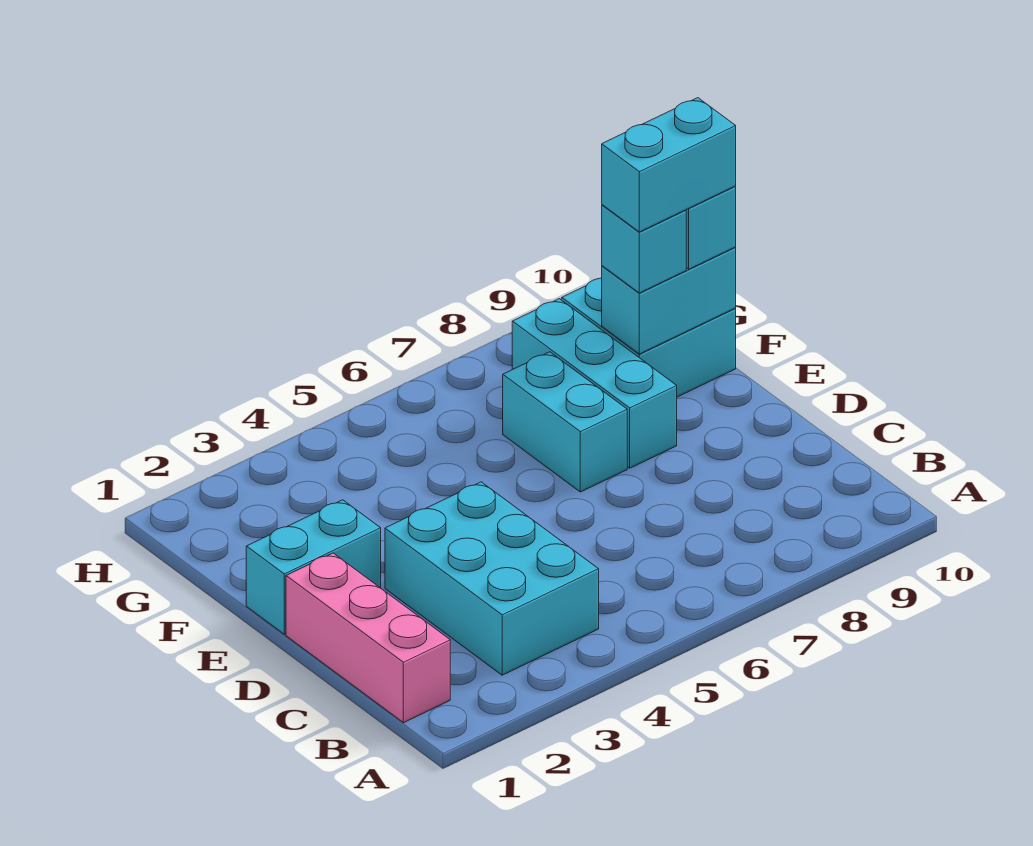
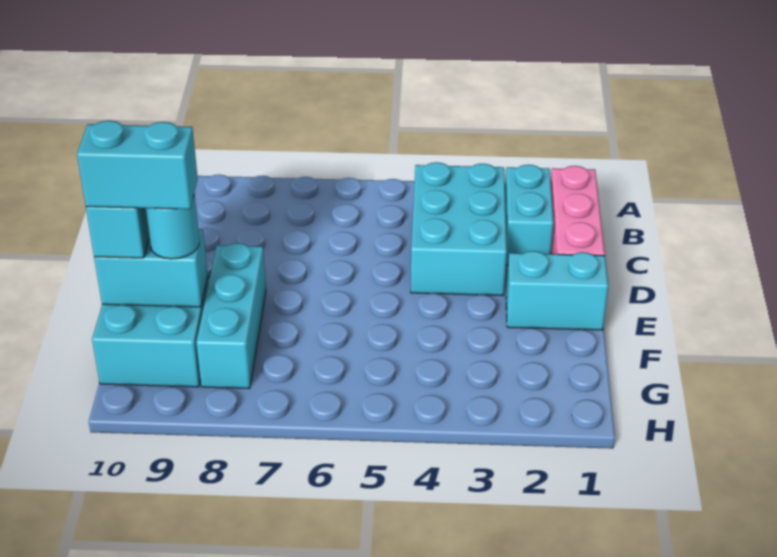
cyan 1x2 brick [503,352,627,492] -> cyan 1x2 brick moved to [505,165,554,265]
cyan 1x1 brick [602,205,686,293] -> cyan 1x1 round brick [145,194,199,259]

